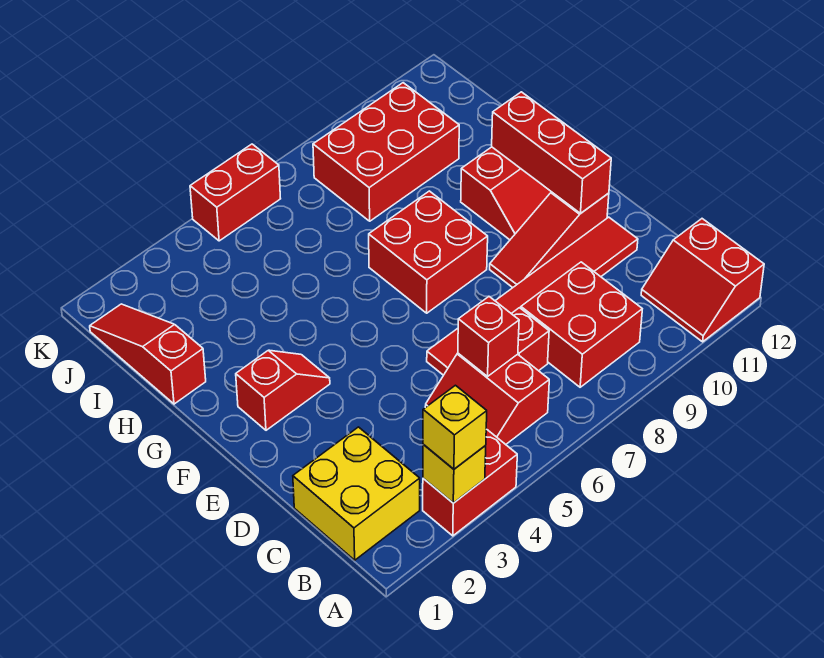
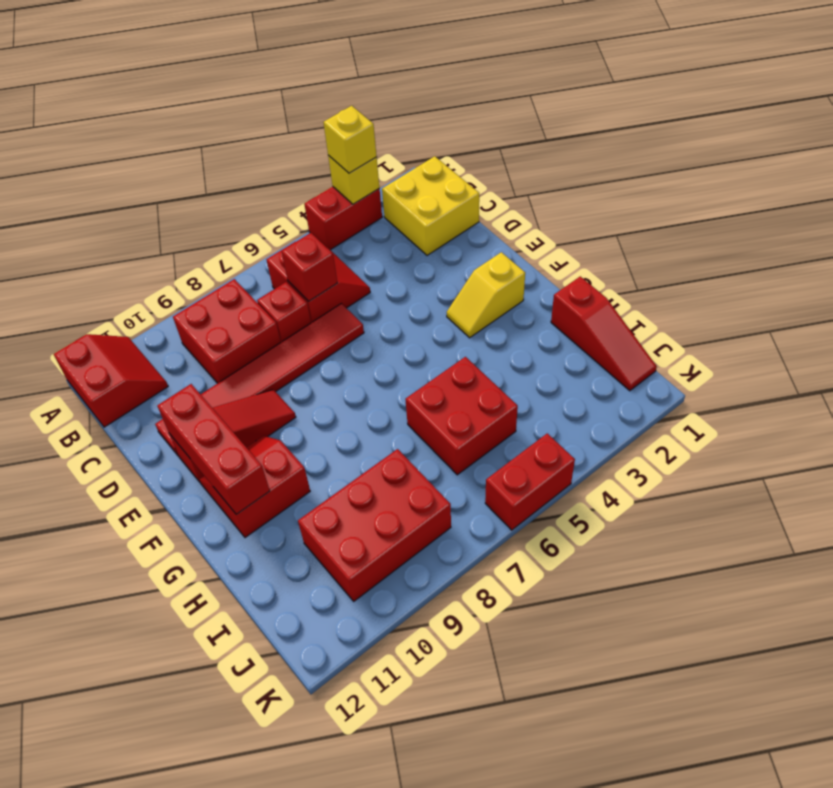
red 1x2 slope [236,350,330,430] -> yellow 1x2 slope [447,252,525,338]
red 2x2 brick [369,191,488,313] -> red 2x2 brick moved to [405,357,518,475]

